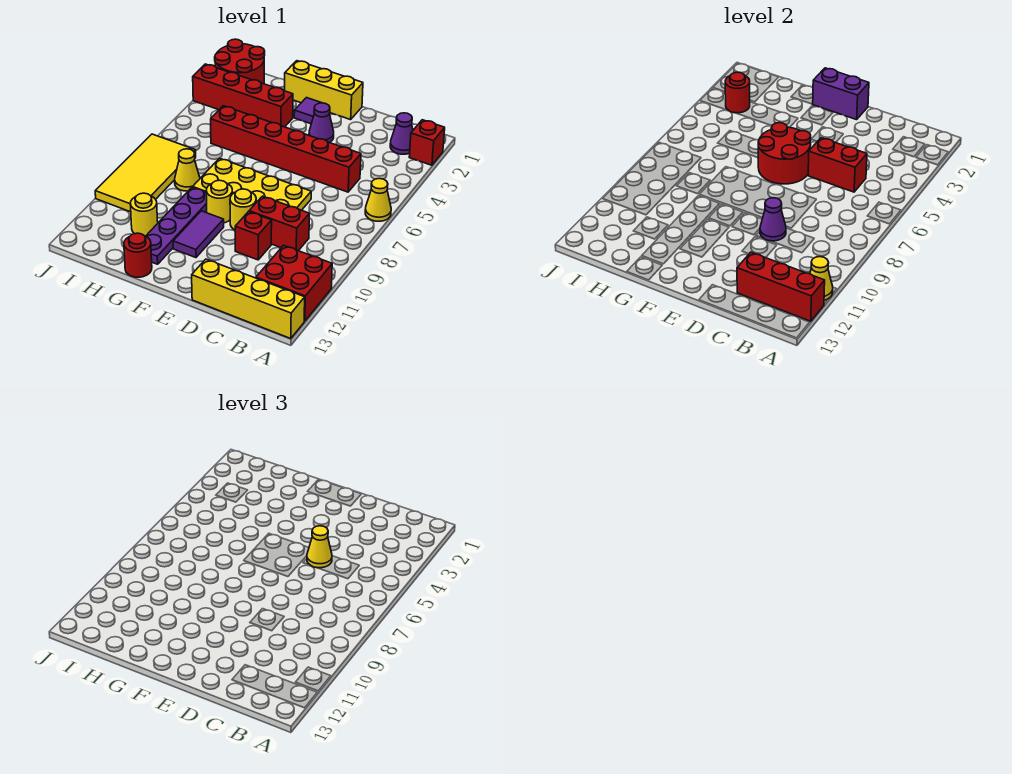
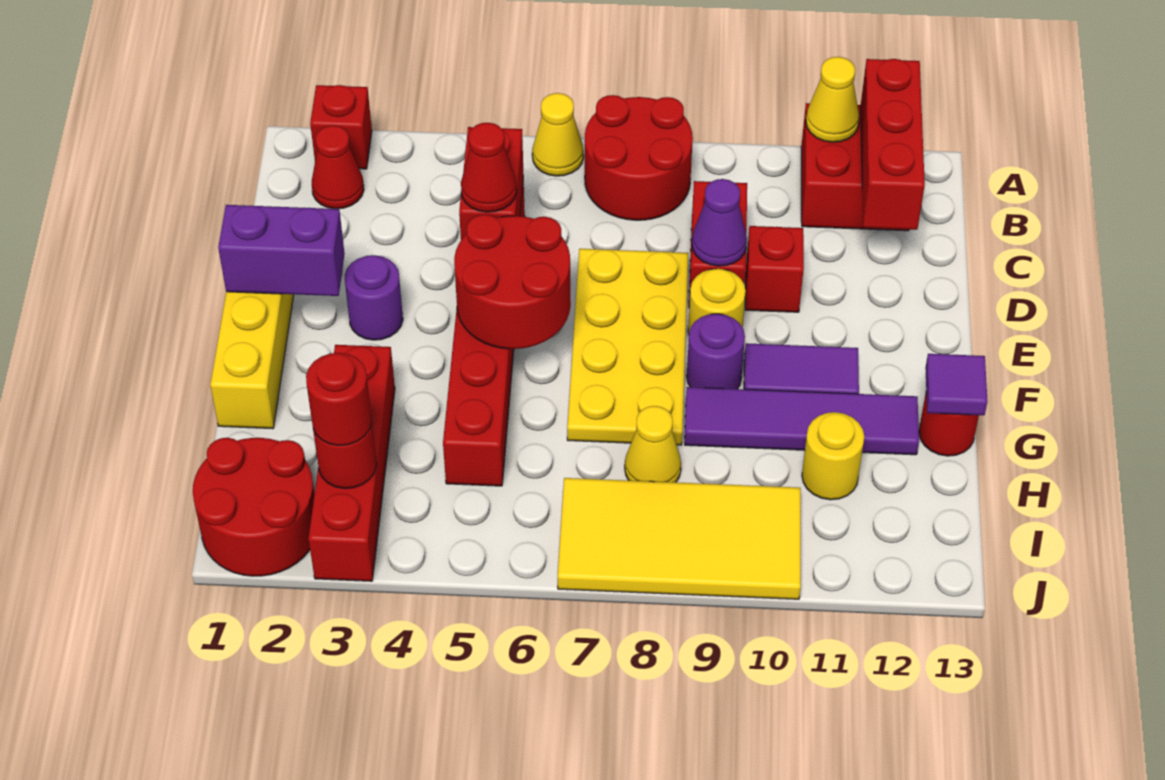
none -> red 2x2 round brick [585,95,693,220]
yellow 1x4 brick [192,259,305,338] -> none
purple 1x1 cone [390,113,413,154] -> red 1x1 cone [312,126,364,209]
yellow 1x1 cone [307,526,332,568] -> red 1x1 cone [461,123,517,212]
purple 1x2 brick [813,68,869,120] -> purple 1x2 brick turned to [218,205,345,296]
purple 1x1 cone [309,103,334,143] -> purple 1x1 round brick [345,255,403,340]
purple 1x1 tile [294,98,321,124] -> purple 1x1 tile moved to [925,354,988,415]
yellow 1x1 round brick [206,180,232,223] -> purple 1x1 round brick [687,314,745,389]
purple 1x4 plate [146,187,207,264] -> purple 1x4 tile [685,387,919,455]
none -> red 1x1 round brick [306,353,372,446]

